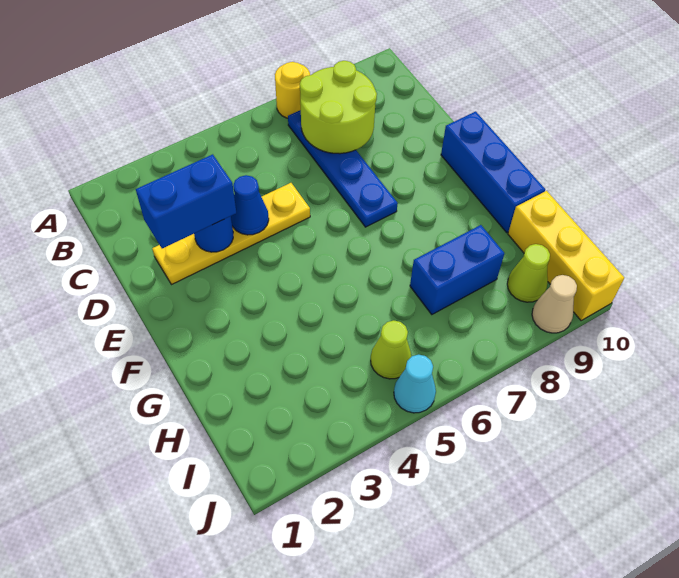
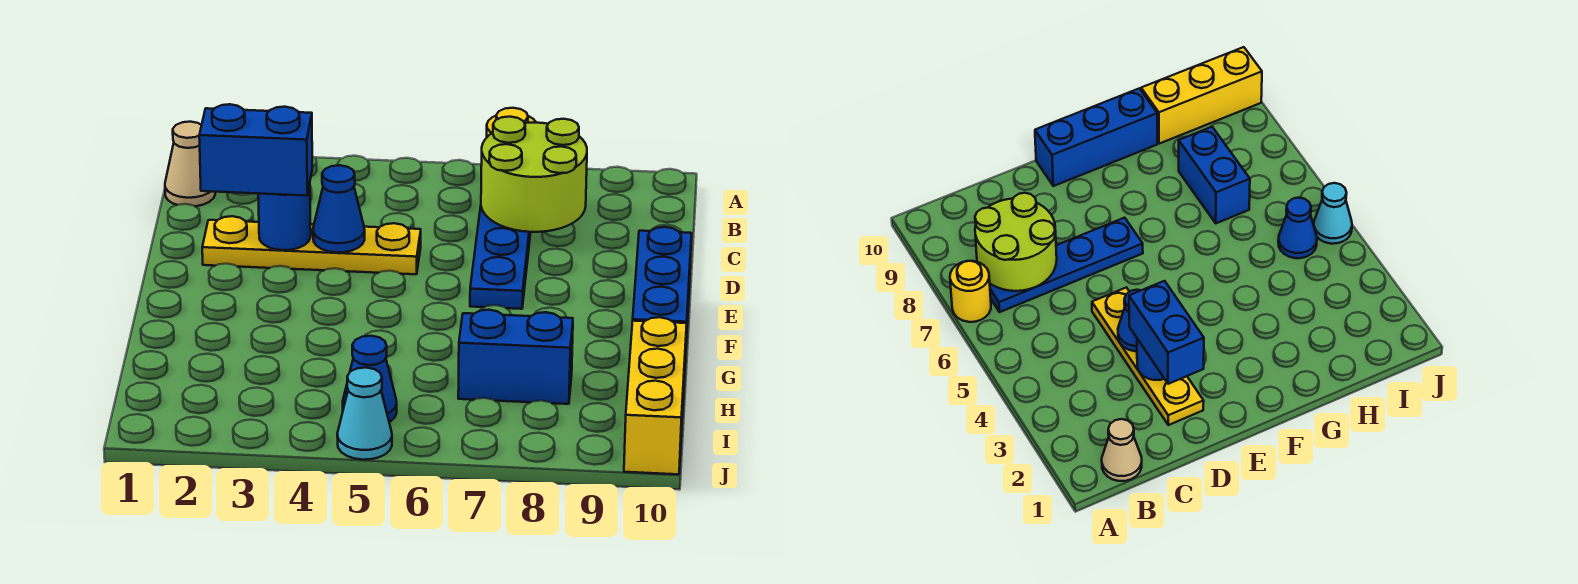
lime 1x1 cone [371,320,411,379] -> blue 1x1 cone [343,336,397,422]
lime 1x1 cone [507,244,550,302] -> none
tan 1x1 cone [532,275,577,333] -> tan 1x1 cone moved to [165,122,215,206]

